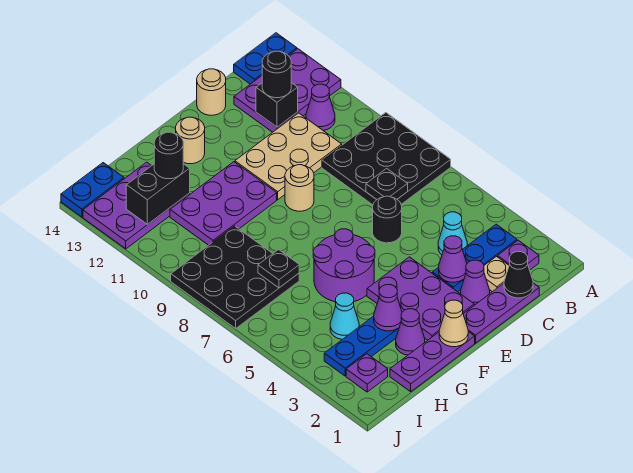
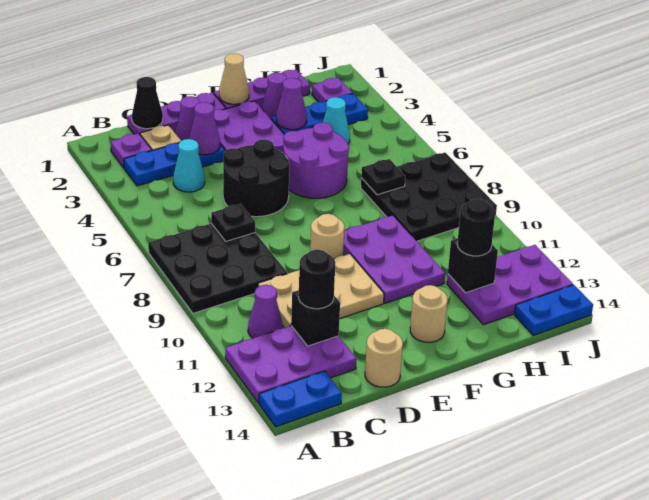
black 1x1 round brick [373,196,402,243] -> black 2x2 round brick [223,140,289,217]
purple 2x3 plate [170,162,277,245] -> purple 2x3 plate turned to [343,215,445,303]
black 1x2 brick [126,164,190,225] -> black 1x1 brick [448,239,498,293]

